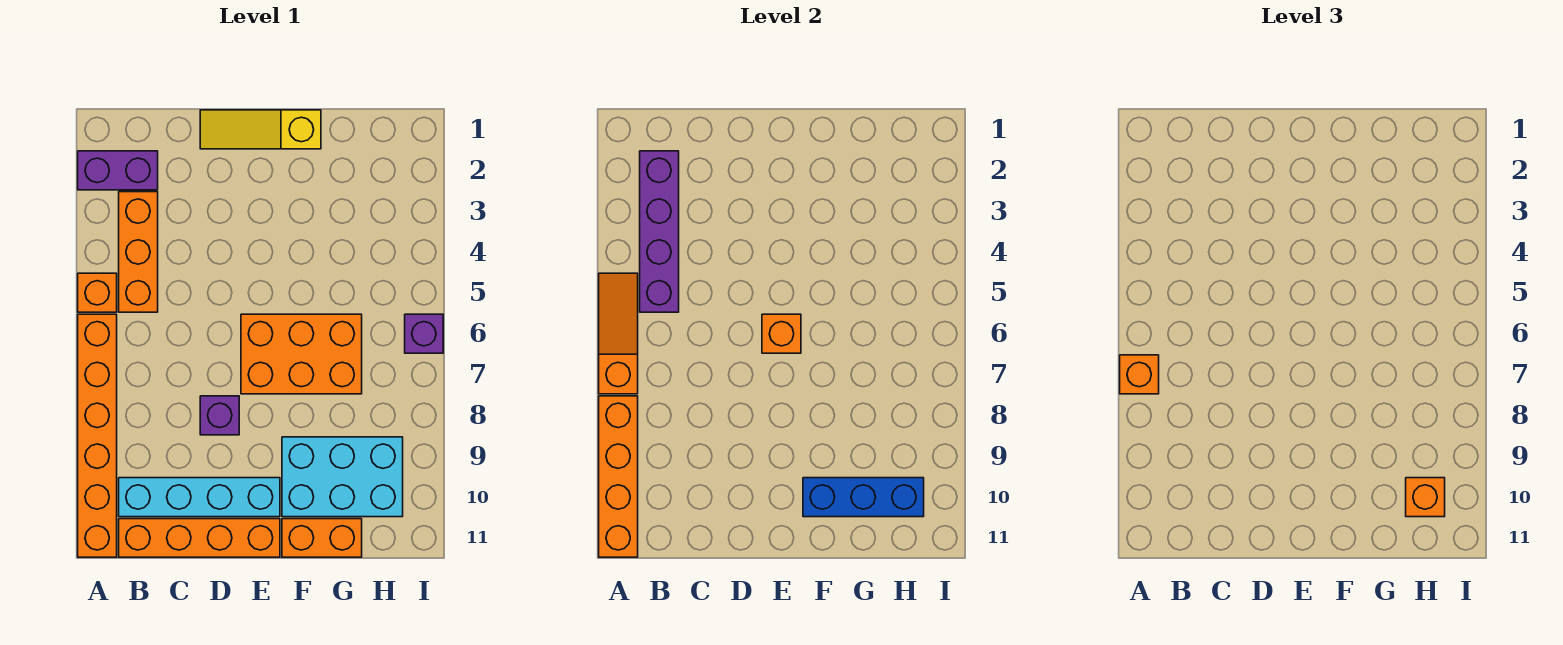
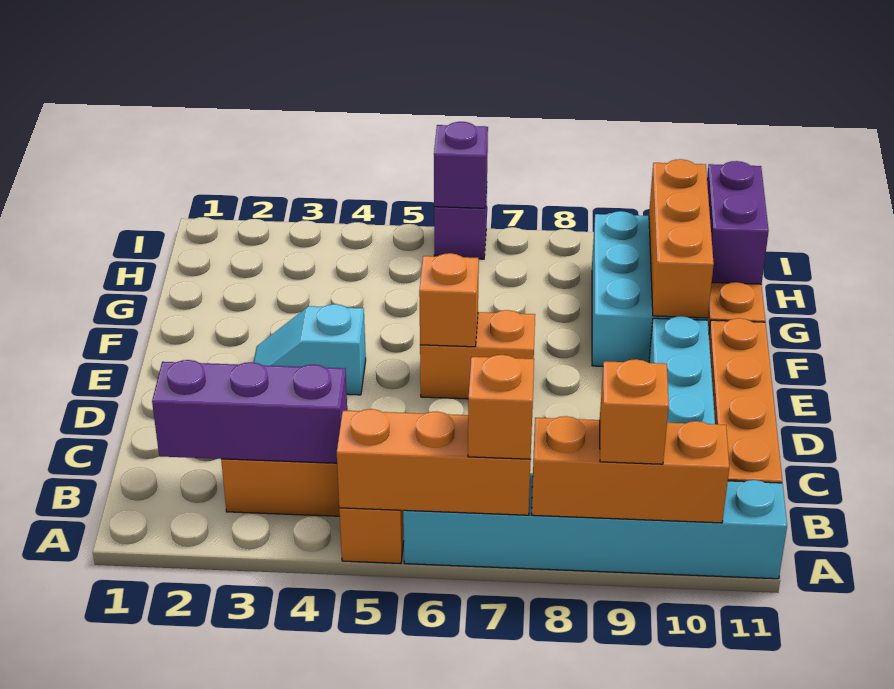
purple 1x2 brick [78,151,158,190] -> purple 1x2 brick moved to [707,161,769,284]
orange 1x3 slope [599,273,638,394] -> orange 1x3 brick [337,409,531,515]
orange 1x6 brick [78,314,117,557] -> cyan 1x6 brick [403,473,787,579]
orange 1x4 brick [599,396,638,557] -> orange 1x3 brick [532,416,729,523]
purple 1x4 brick [640,151,679,312] -> purple 1x3 brick [152,360,347,463]
yellow 1x3 slope [200,110,321,149] -> none
purple 1x1 brick [200,396,239,435] -> purple 1x1 brick moved to [434,122,488,208]
none -> cyan 1x2 slope [253,304,366,395]
orange 2x3 brick [241,314,362,394] -> orange 1x2 brick [420,310,535,399]
blue 1x3 brick [803,478,924,517] -> orange 1x3 brick [649,159,714,318]
orange 1x1 brick [1406,478,1445,517] -> orange 1x1 brick moved to [600,359,669,464]

